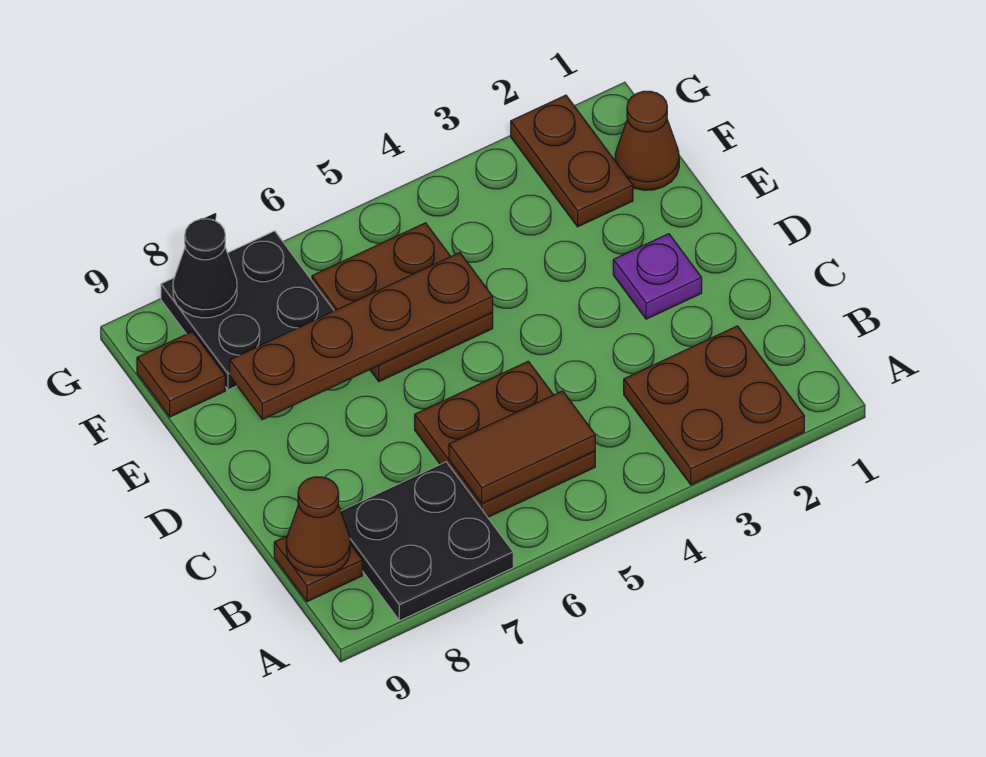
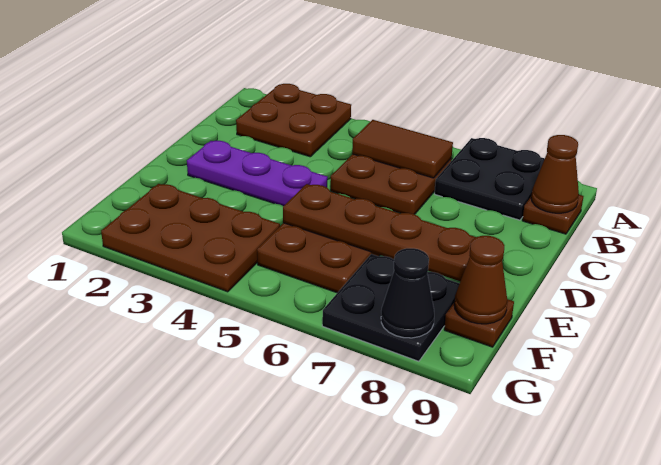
purple 1x1 plate [613,234,702,319] -> purple 1x3 plate [187,141,328,206]
brown 1x1 cone [615,91,679,190] -> brown 1x1 cone moved to [454,236,508,324]
brown 1x2 plate [511,95,633,227] -> brown 2x3 plate [101,184,280,292]

